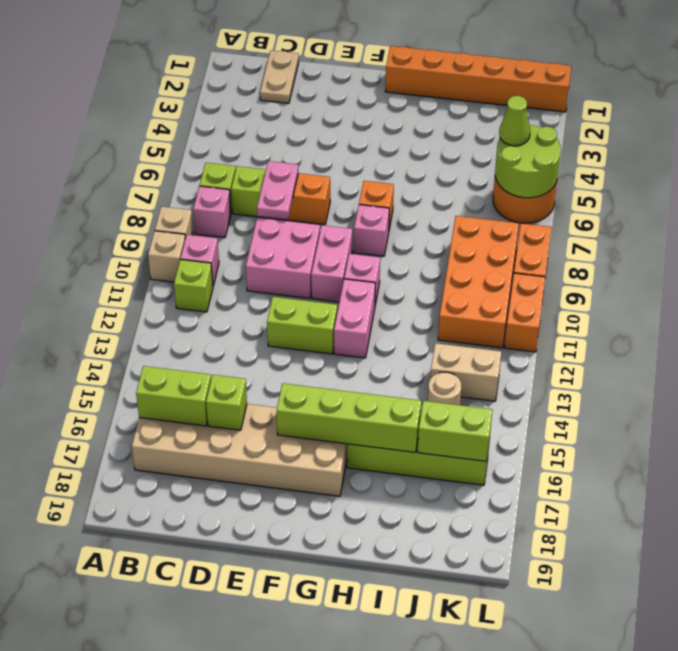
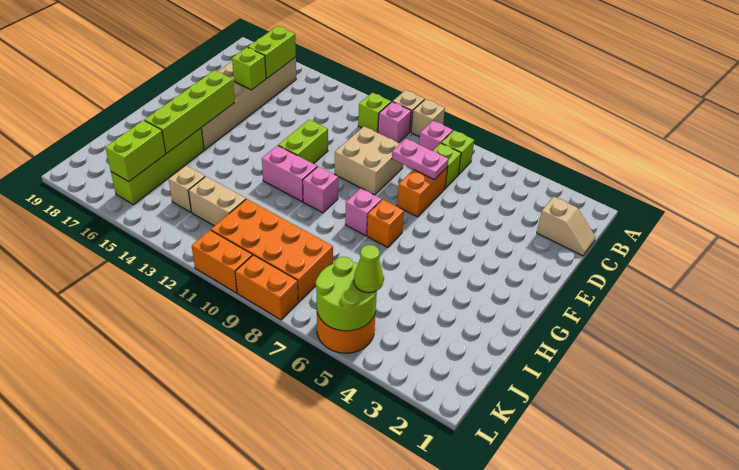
tan 1x2 plate [260,50,299,103] -> tan 1x2 slope [537,197,596,256]
pink 2x2 brick [246,218,320,298] -> tan 2x2 brick [335,127,403,195]
pink 1x2 brick [311,225,352,302] -> none
orange 1x6 brick [385,46,571,112] -> none
tan 1x2 brick [430,343,501,401] -> tan 1x2 brick turned to [189,177,246,226]
tan 1x1 round brick [428,372,461,405] -> tan 1x1 brick [169,166,205,212]

